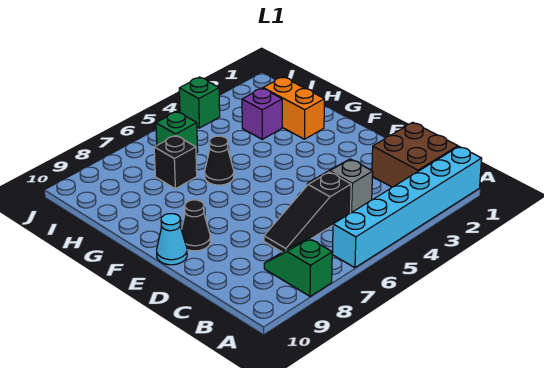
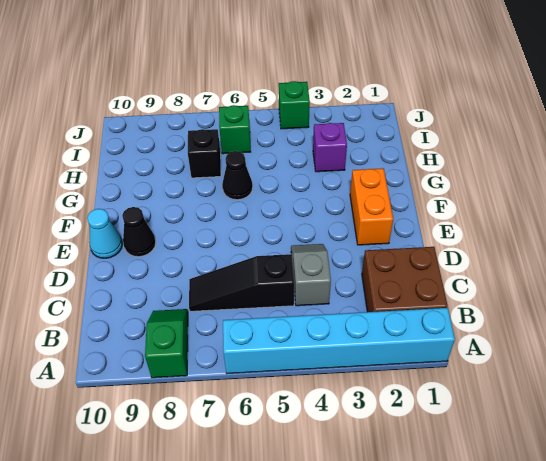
orange 1x2 brick [263,77,324,139] -> orange 1x2 brick moved to [350,168,393,245]

